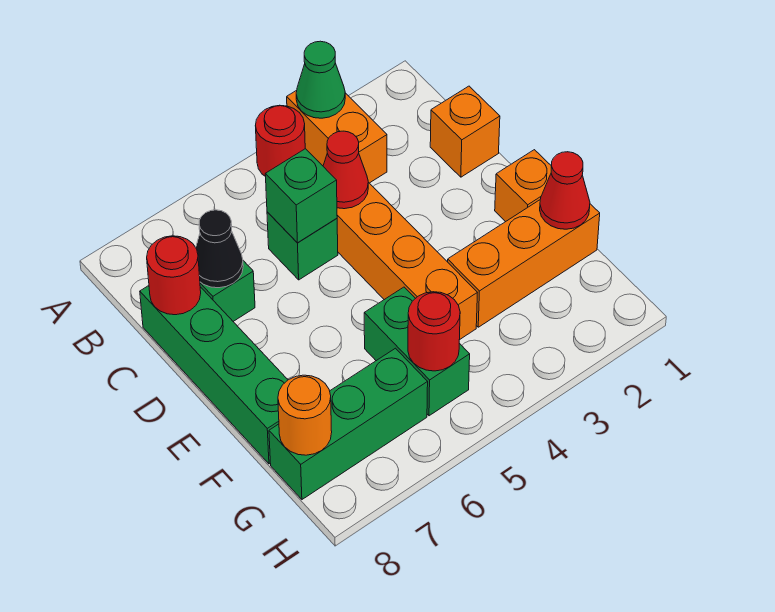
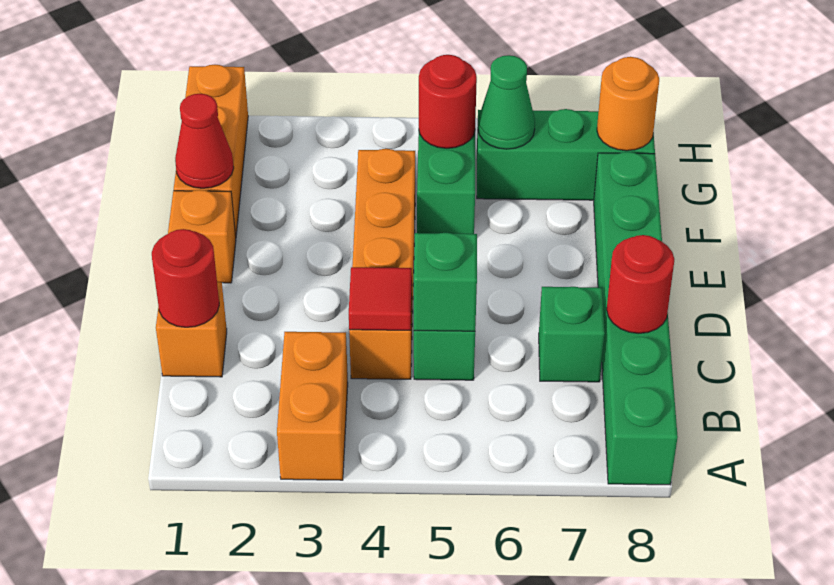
green 1x1 cone [296,41,345,118] -> green 1x1 cone moved to [478,55,535,149]
red 1x1 round brick [255,105,305,177] -> red 1x1 round brick moved to [152,229,219,327]
red 1x1 cone [323,131,368,209] -> red 1x1 tile [349,267,412,330]
black 1x1 cone [196,210,243,288] -> none
green 1x4 brick [140,286,288,464] -> green 1x6 brick [594,152,678,485]
orange 1x3 brick [448,200,600,327] -> orange 1x3 brick turned to [174,65,248,237]

